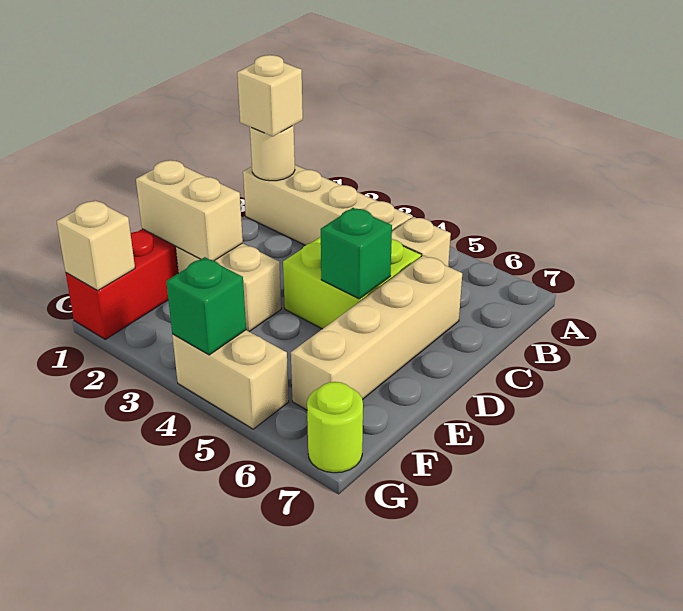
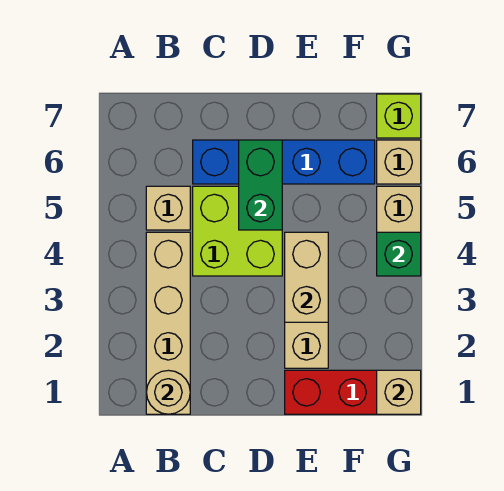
tan 1x1 brick [237,55,303,136] -> tan 1x1 brick moved to [377,140,421,184]
tan 1x4 brick [291,255,462,410] -> blue 1x4 brick [193,140,375,184]
green 1x1 brick [321,208,392,299] -> green 1x2 brick [239,140,282,230]
tan 1x2 brick [136,160,243,261] -> tan 1x2 brick moved to [285,232,328,322]
lime 1x1 round brick [307,382,363,473] -> lime 1x1 brick [377,94,421,138]

